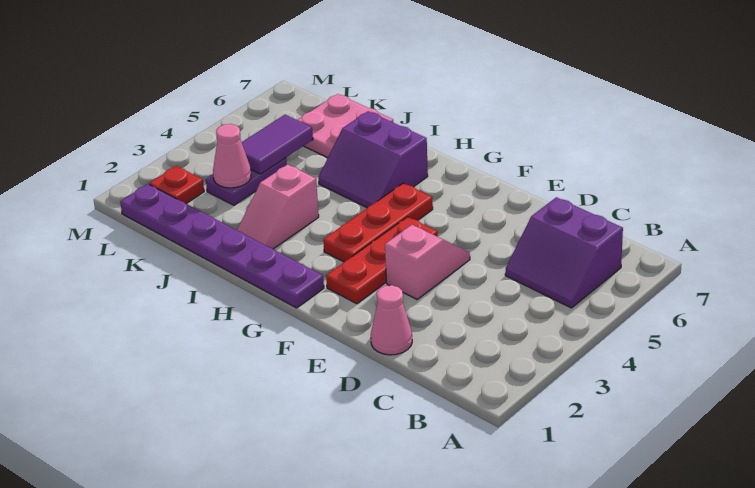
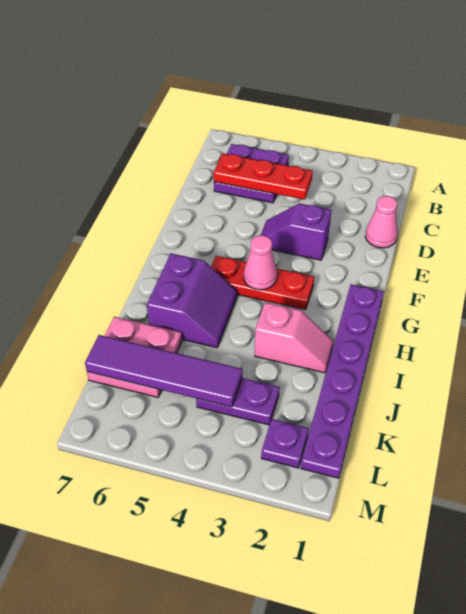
purple 2x2 slope [505,197,623,308] -> purple 2x2 plate [214,144,289,203]
pink 1x2 slope [385,225,470,299] -> purple 1x2 slope [261,203,332,260]
red 1x3 plate [326,217,438,304] -> red 1x3 plate moved to [214,154,313,200]
pink 1x1 cone [213,124,251,188] -> pink 1x1 cone moved to [244,235,277,290]
purple 1x2 tile [242,115,313,174] -> purple 1x4 tile [85,335,242,407]
red 1x1 plate [149,166,204,204] -> purple 1x1 plate [261,419,309,468]

